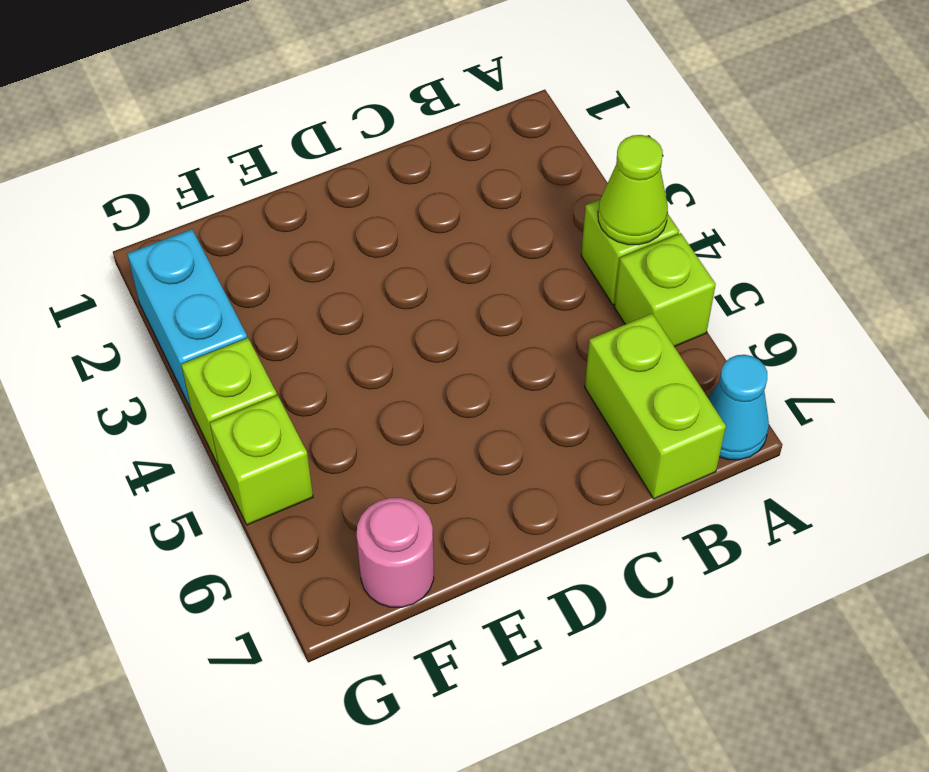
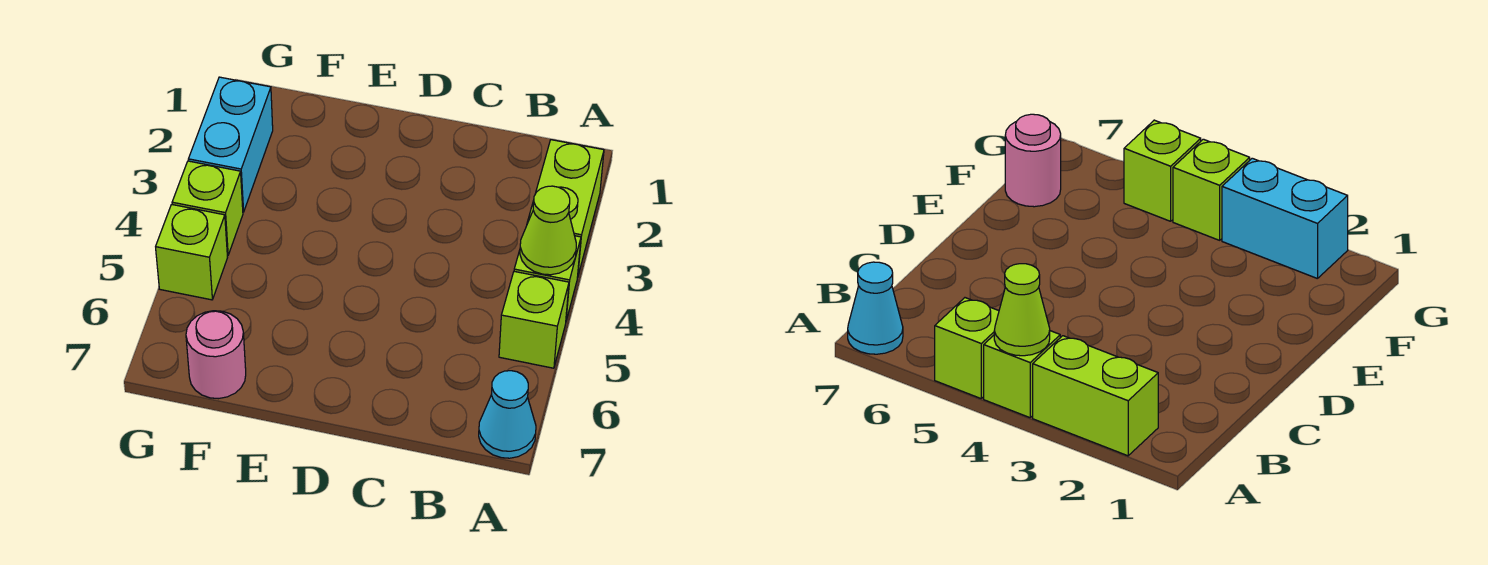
lime 1x2 brick [585,314,726,499] -> lime 1x2 brick moved to [527,140,604,275]

